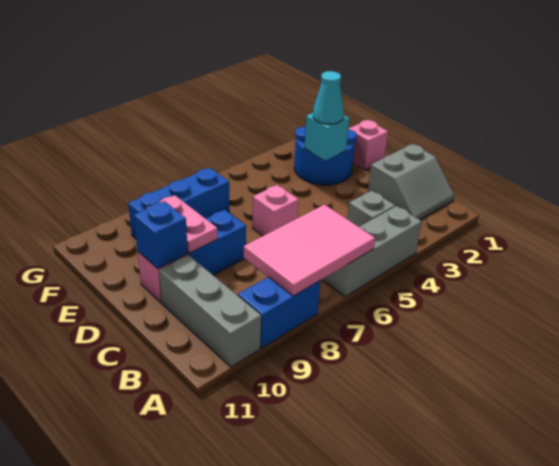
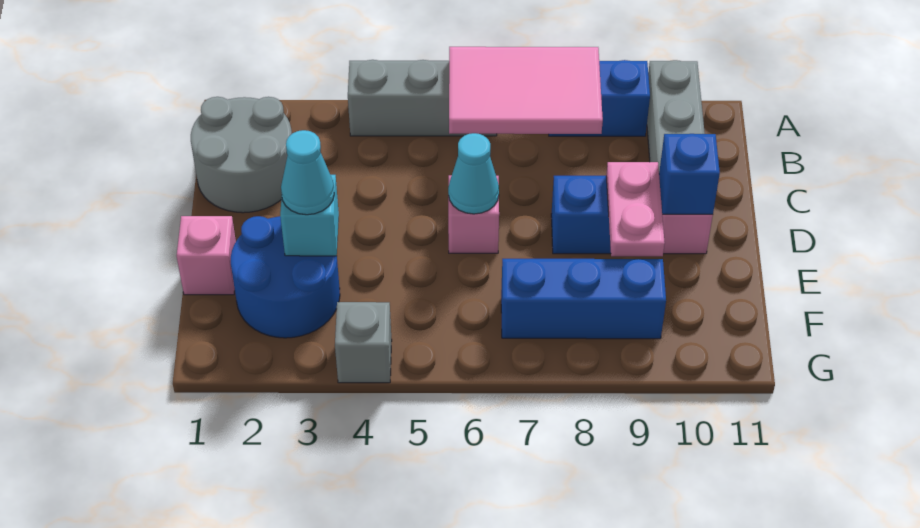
grey 2x2 slope [368,144,454,220] -> grey 2x2 round brick [191,97,292,213]
grey 1x1 brick [348,191,395,227] -> grey 1x1 brick moved to [335,302,392,383]
none -> cyan 1x1 cone [448,133,499,214]

